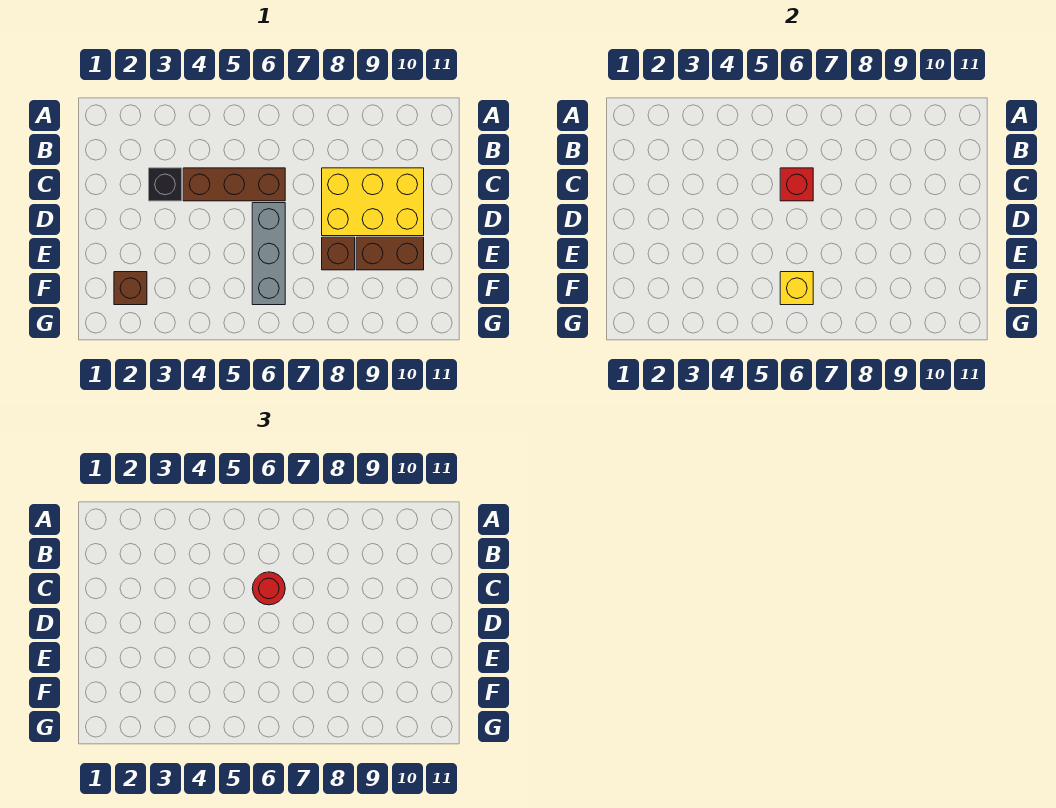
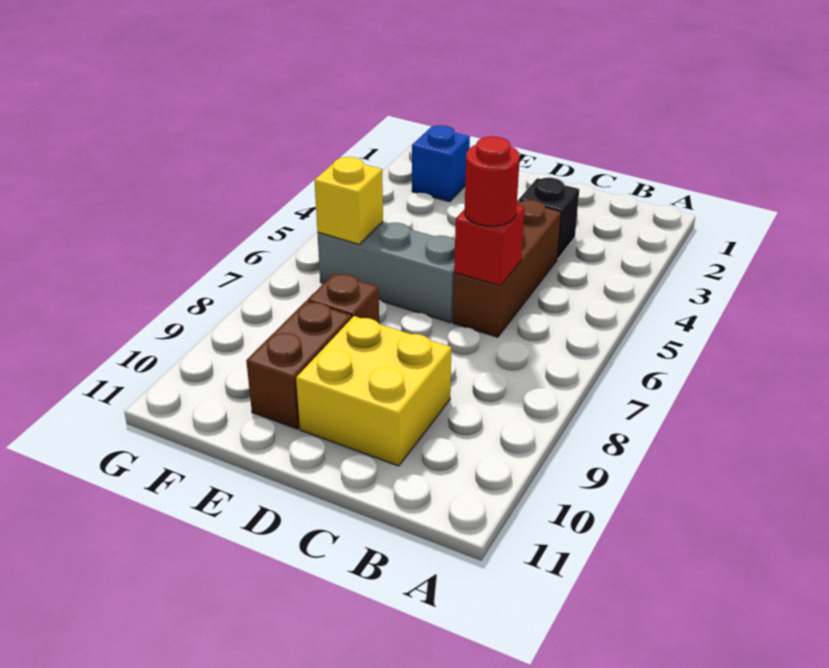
yellow 2x3 brick [322,168,424,236] -> yellow 2x2 brick [296,316,452,466]
brown 1x1 brick [114,272,147,305] -> blue 1x1 brick [412,125,470,202]

